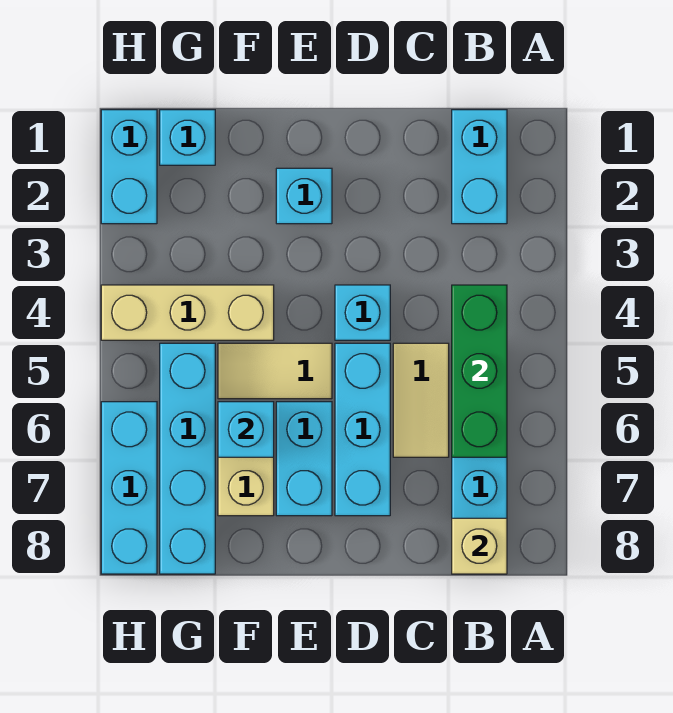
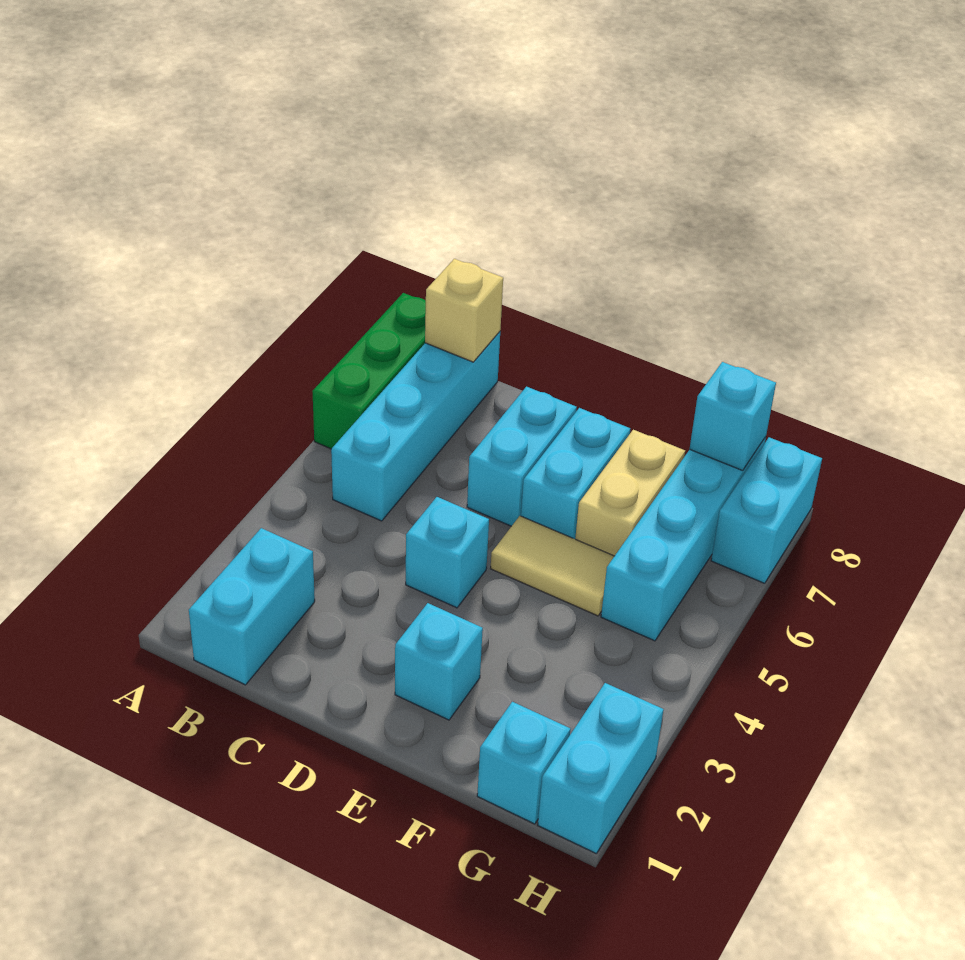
green 1x3 brick [452,285,507,457] -> green 1x3 brick moved to [312,293,426,449]
tan 1x2 tile [393,343,449,457] -> none
cyan 1x3 brick [335,343,390,516] -> cyan 1x2 brick [467,387,577,526]
tan 1x3 brick [101,285,274,340] -> none
cyan 1x1 brick [218,402,274,457] -> cyan 1x1 brick moved to [690,362,776,471]
cyan 1x3 brick [101,402,157,574] -> cyan 1x2 brick [711,437,822,583]

